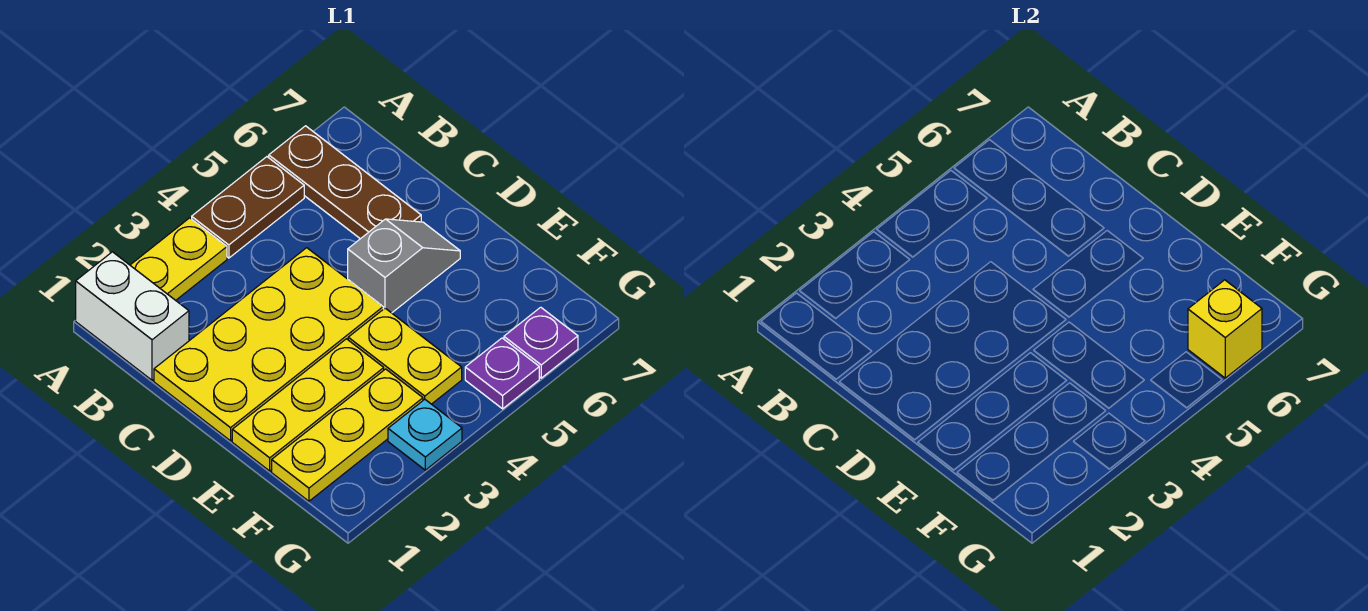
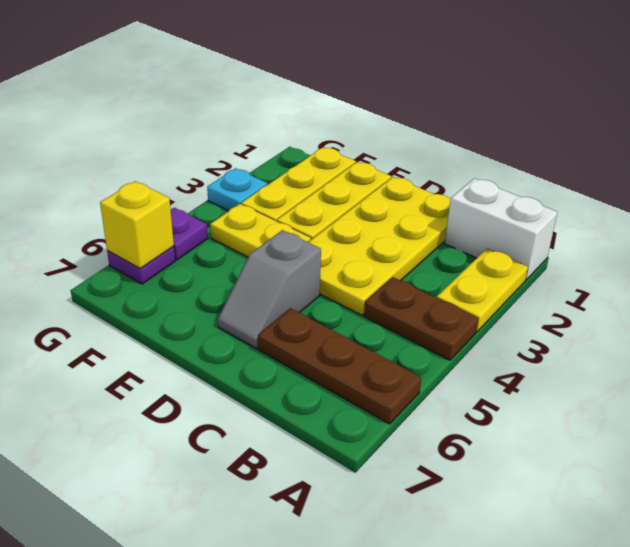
brown 1x2 plate [192,157,304,258] -> brown 1x2 plate turned to [364,277,478,360]

